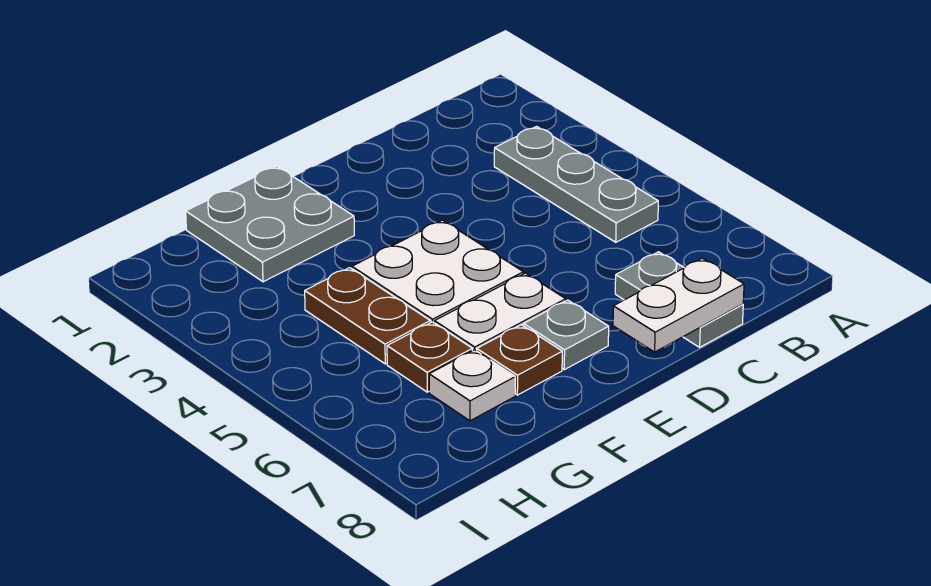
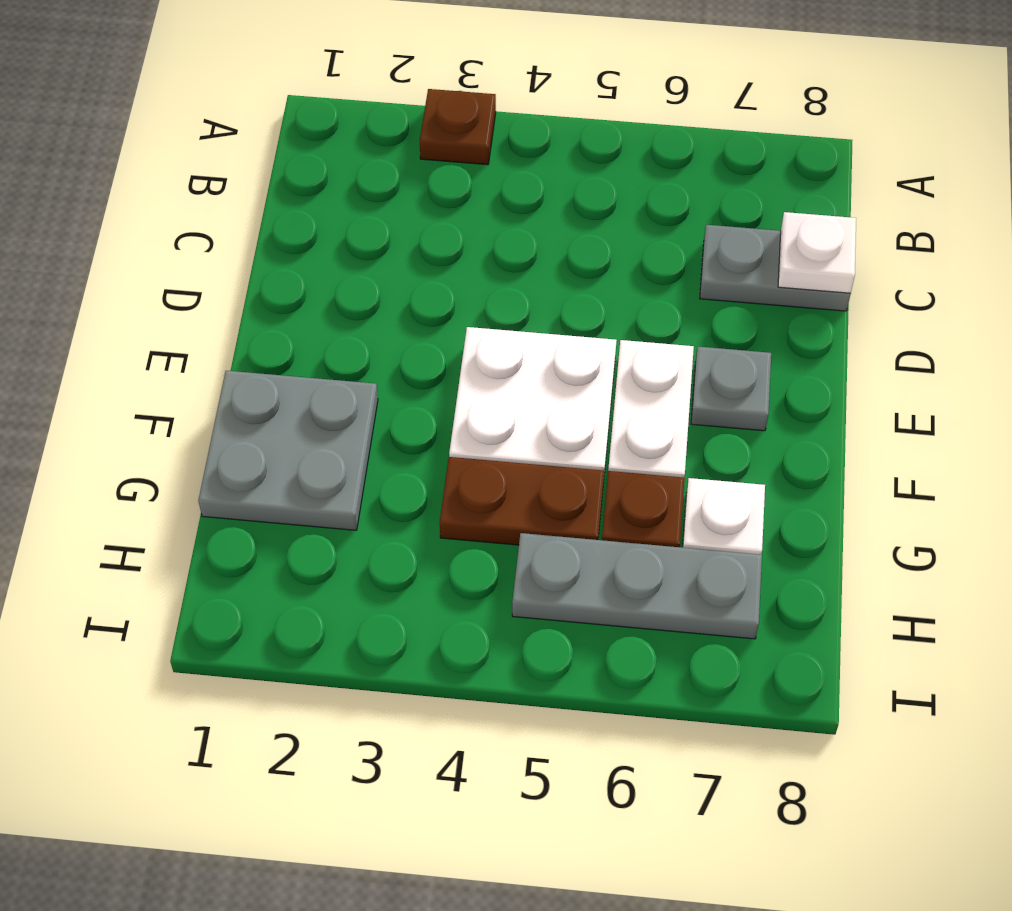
grey 1x3 plate [494,127,658,242] -> grey 1x3 plate moved to [512,533,762,639]
white 1x2 plate [613,258,744,352] -> white 1x1 plate [778,212,856,293]
brown 1x1 plate [477,325,562,395] -> brown 1x1 plate moved to [420,89,496,165]

